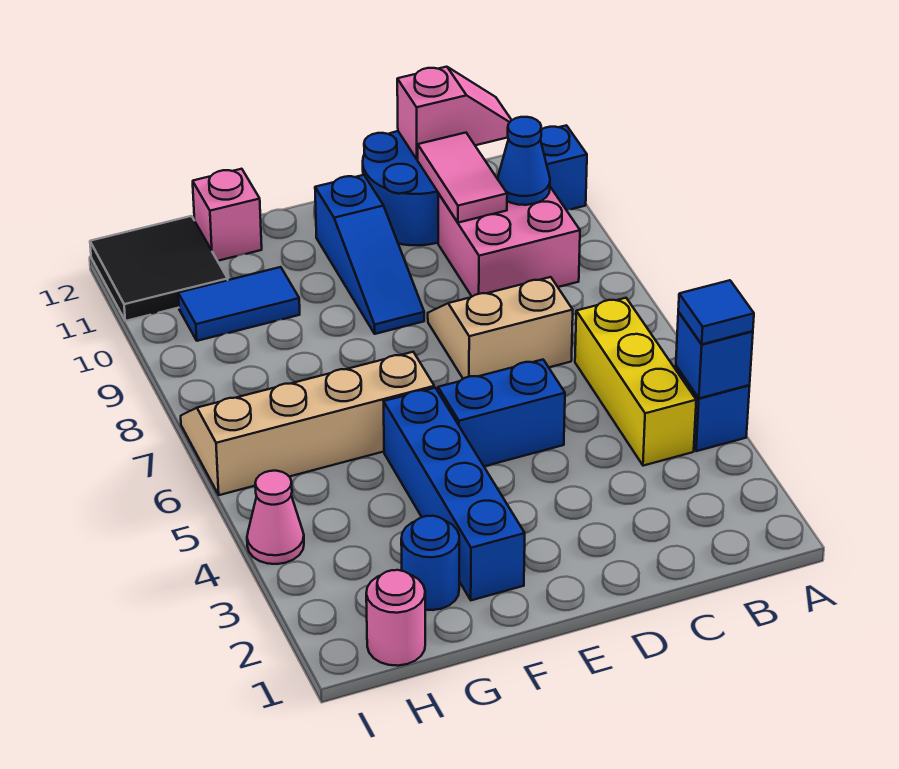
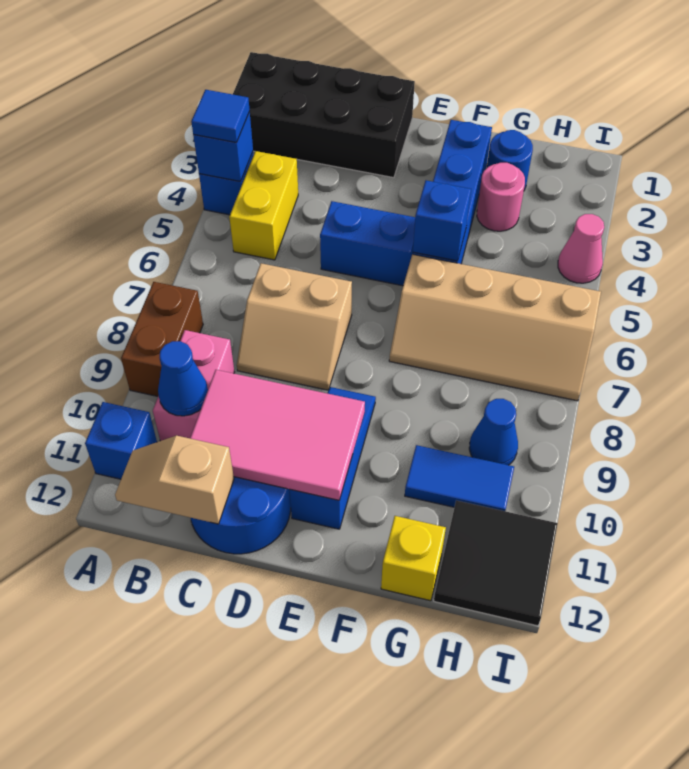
none -> black 2x4 brick [233,52,415,178]
none -> brown 1x2 brick [121,282,203,396]
yellow 1x3 brick [575,298,696,466] -> yellow 1x2 brick [229,151,298,260]
pink 2x2 brick [438,178,580,296] -> pink 1x2 brick [153,330,234,441]
pink 1x2 slope [397,67,511,160] -> tan 1x2 slope [115,436,234,524]
pink 1x2 tile [418,133,507,223] -> pink 2x3 tile [190,370,365,500]
none -> blue 1x1 brick [413,180,471,261]
pink 1x1 brick [193,169,262,261] -> yellow 1x1 brick [381,516,446,601]
pink 1x1 round brick [366,570,425,666] -> pink 1x1 round brick moved to [477,163,525,231]
none -> blue 1x1 cone [469,399,518,465]

